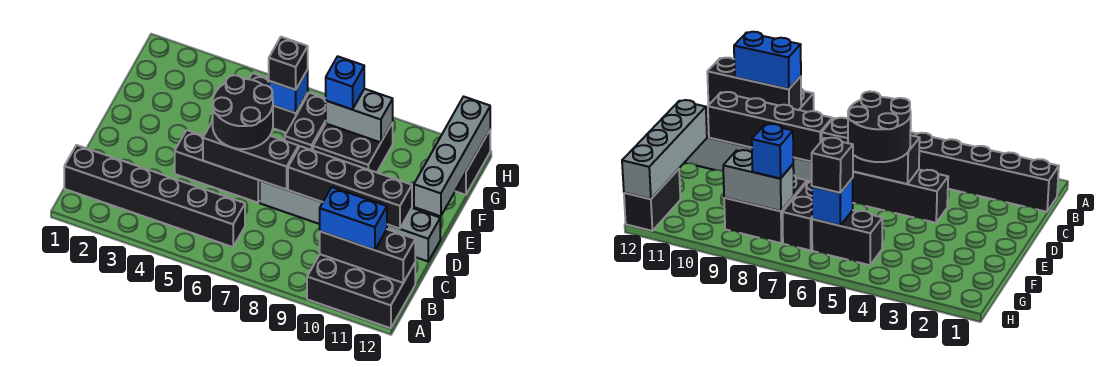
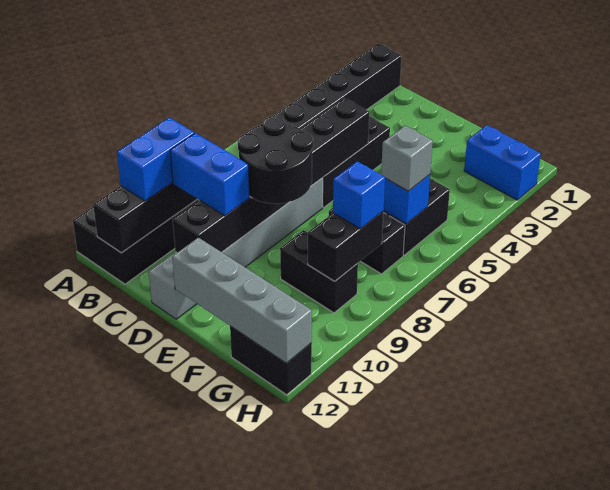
none -> blue 1x2 brick [170,133,250,216]
black 2x2 round brick [213,75,273,149] -> black 2x2 round brick moved to [238,116,313,204]
black 2x2 brick [313,122,393,172] -> black 1x2 brick [280,230,358,313]
none -> blue 1x2 brick [464,125,541,200]
black 1x1 brick [269,37,308,90] -> grey 1x1 brick [381,126,433,191]
grey 1x2 brick [326,89,393,142] -> black 1x2 brick [308,212,383,281]

